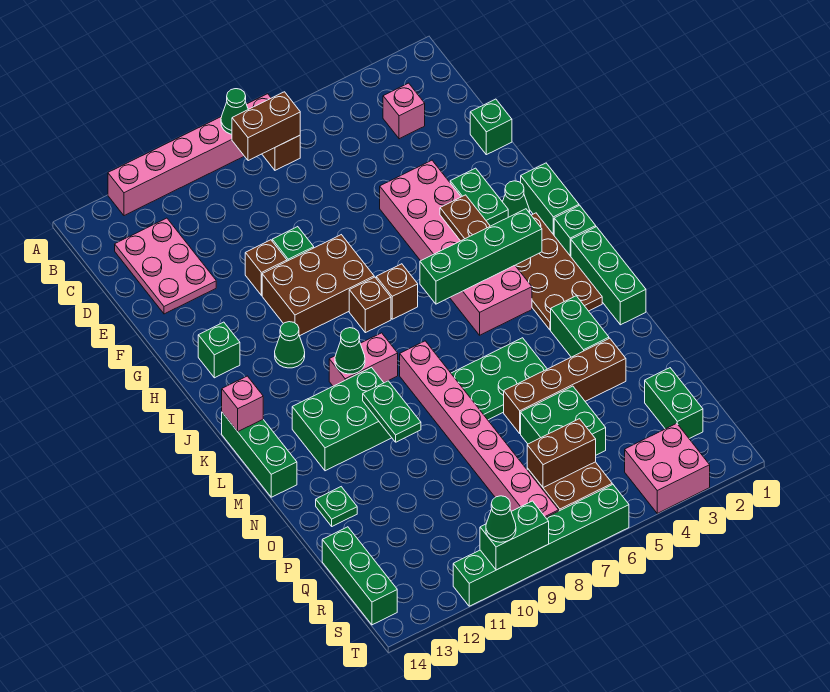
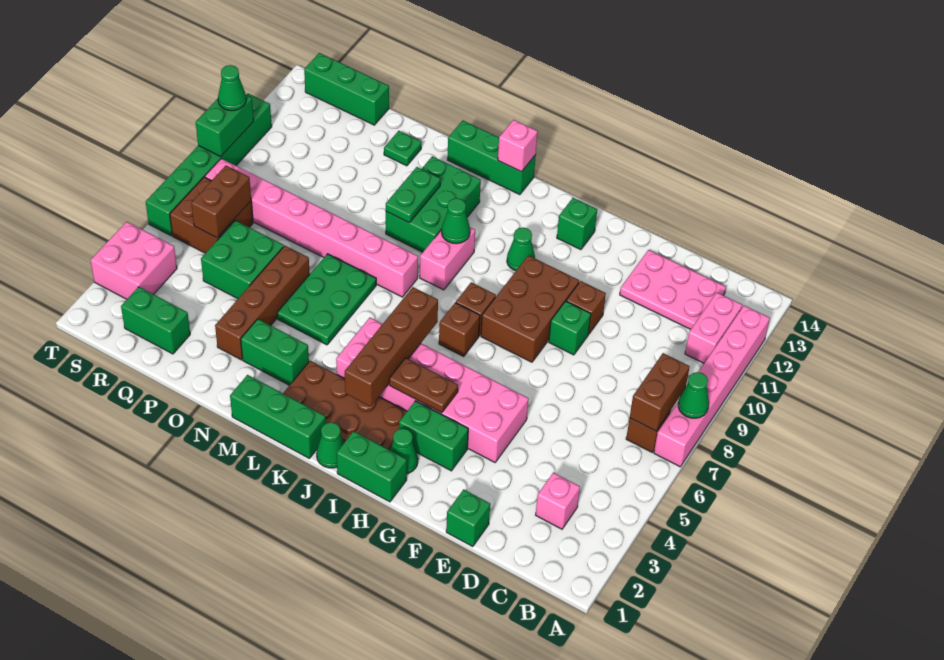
none -> pink 1x2 brick [685,293,742,363]
green 1x1 brick [554,205,596,256] -> green 1x1 cone [316,422,344,468]
green 1x4 brick [420,209,542,304] -> brown 1x4 brick [345,287,438,406]
green 1x2 plate [363,381,421,442] -> green 1x2 plate turned to [386,167,441,223]

